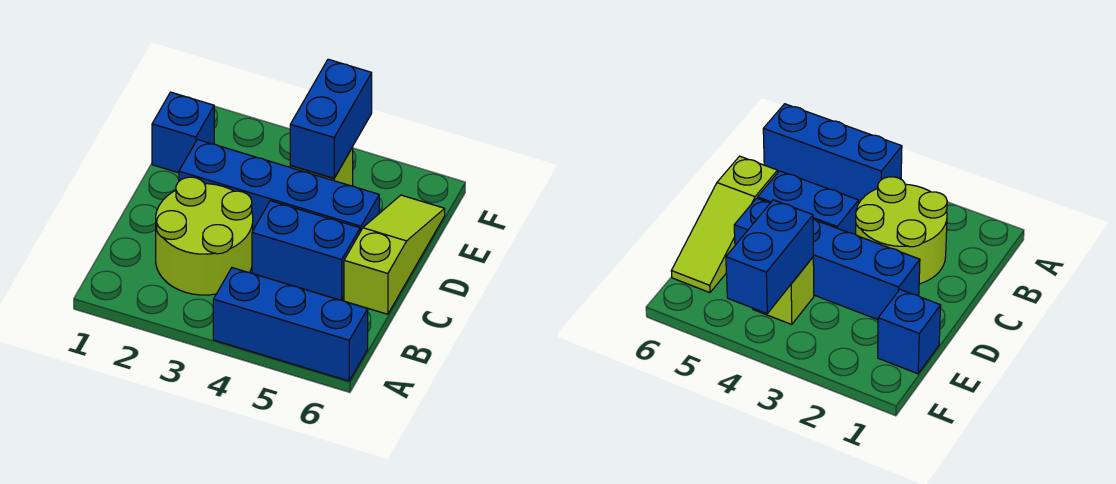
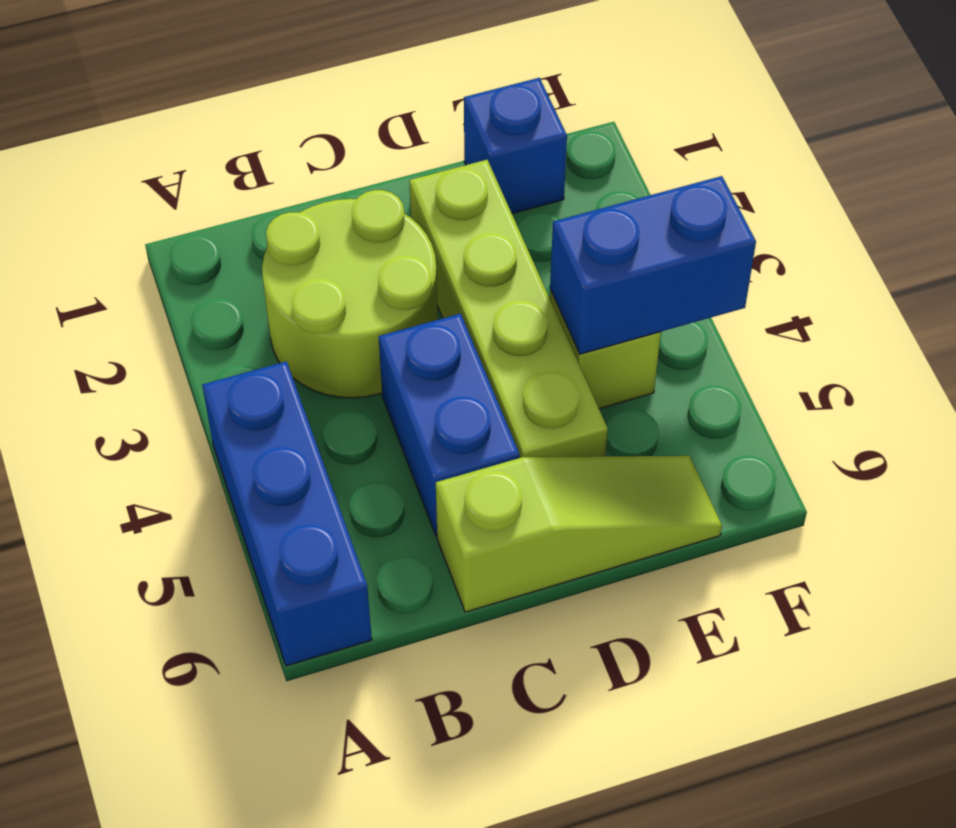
blue 1x4 brick [179,140,379,232] -> lime 1x4 brick [409,160,608,458]

